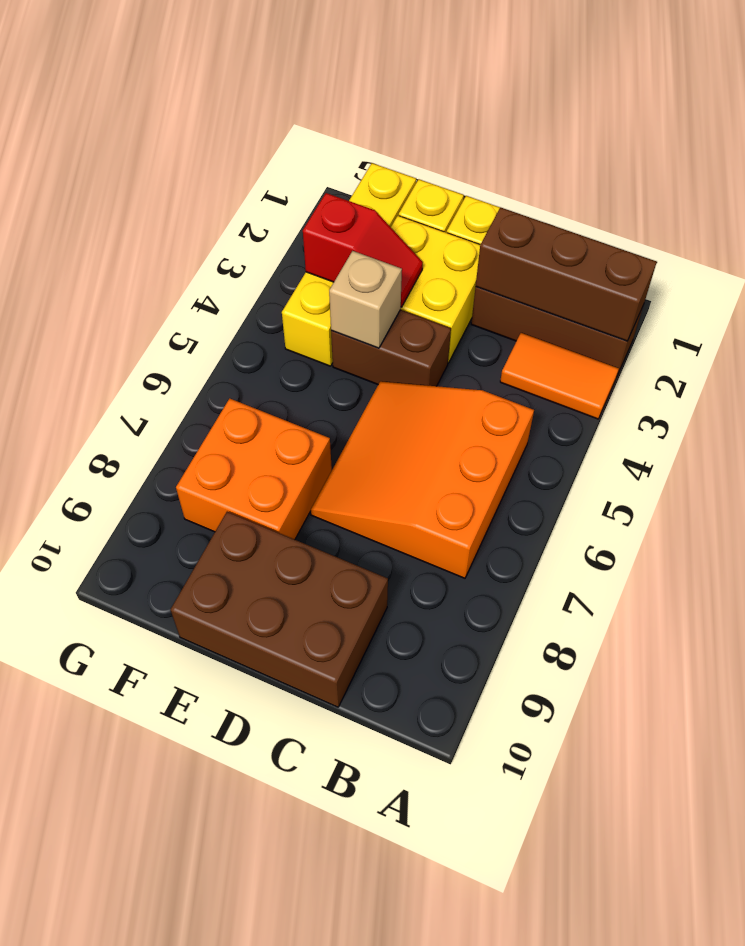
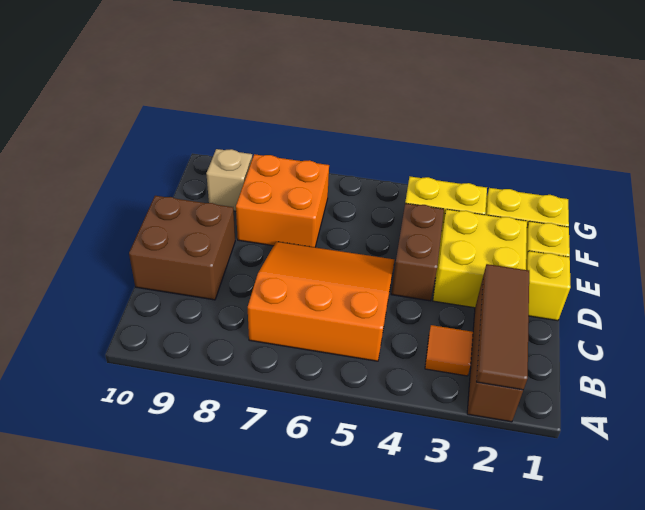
brown 1x3 brick [476,207,657,341] -> brown 1x3 tile [476,264,529,390]
orange 1x2 tile [500,333,619,419] -> orange 1x1 tile [425,325,473,376]
brown 2x3 brick [170,512,388,707] -> brown 2x2 brick [129,196,235,300]
red 1x2 slope [303,193,423,307] -> none
tan 1x1 brick [329,251,402,348] -> tan 1x1 brick moved to [206,149,252,211]

